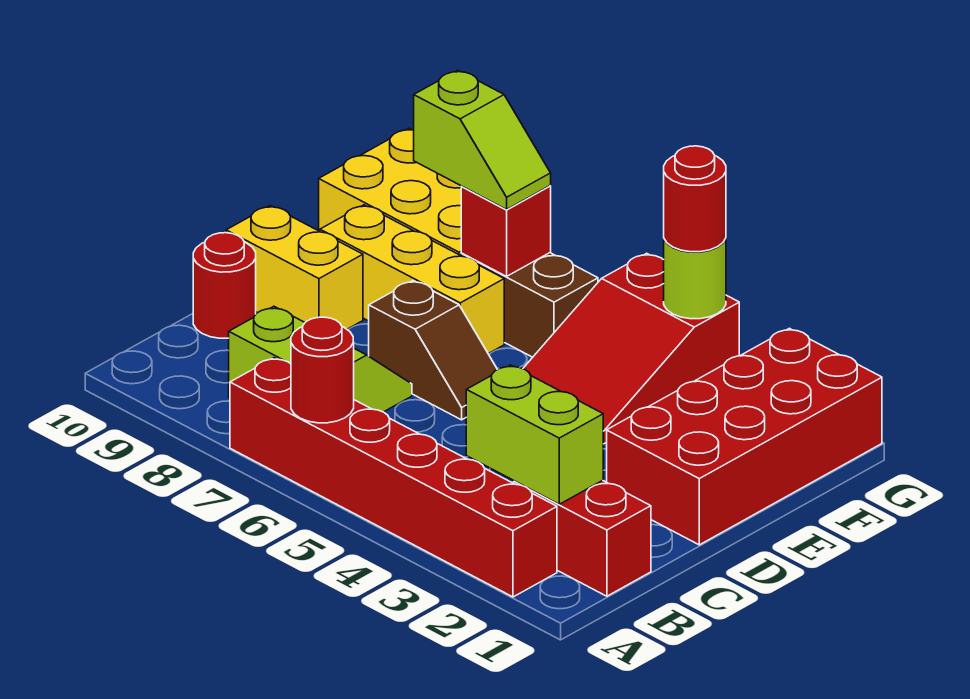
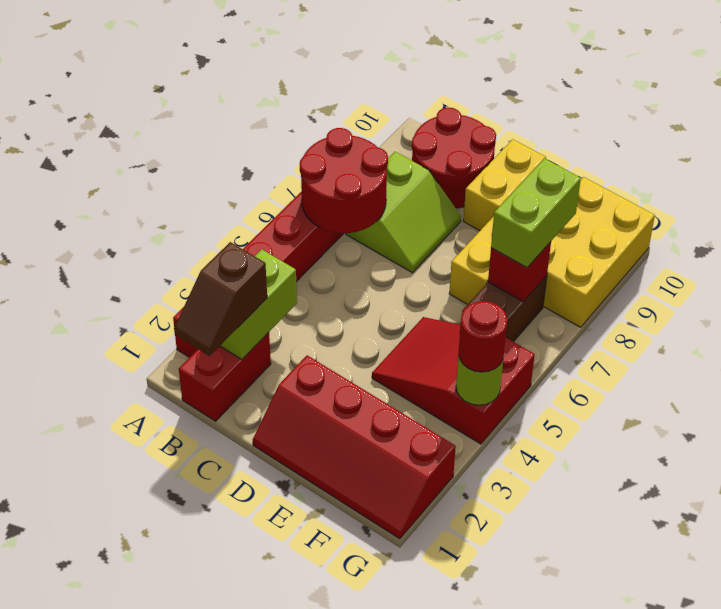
red 1x1 round brick [291,317,354,423] -> red 2x2 round brick [300,128,388,233]
red 1x1 round brick [193,233,256,338] -> red 2x2 round brick [412,108,496,208]
red 2x4 brick [607,328,882,545] -> red 2x4 slope [253,355,456,539]
brown 1x2 slope [369,281,497,420] -> brown 1x2 slope moved to [174,242,267,356]
lime 1x2 slope [414,70,551,209] -> lime 1x2 brick [491,158,581,268]

